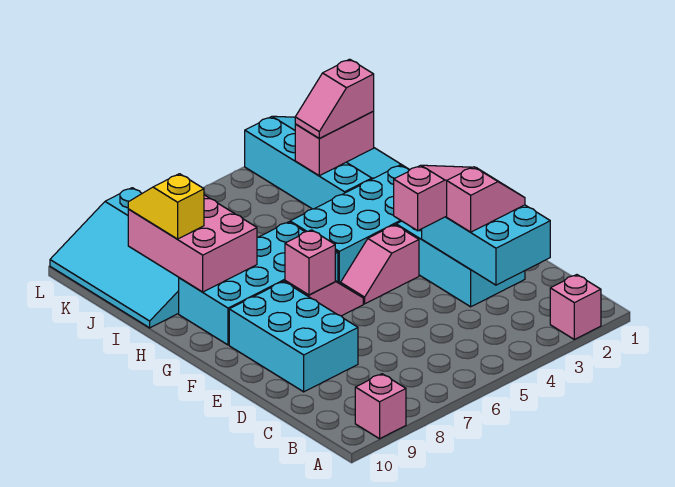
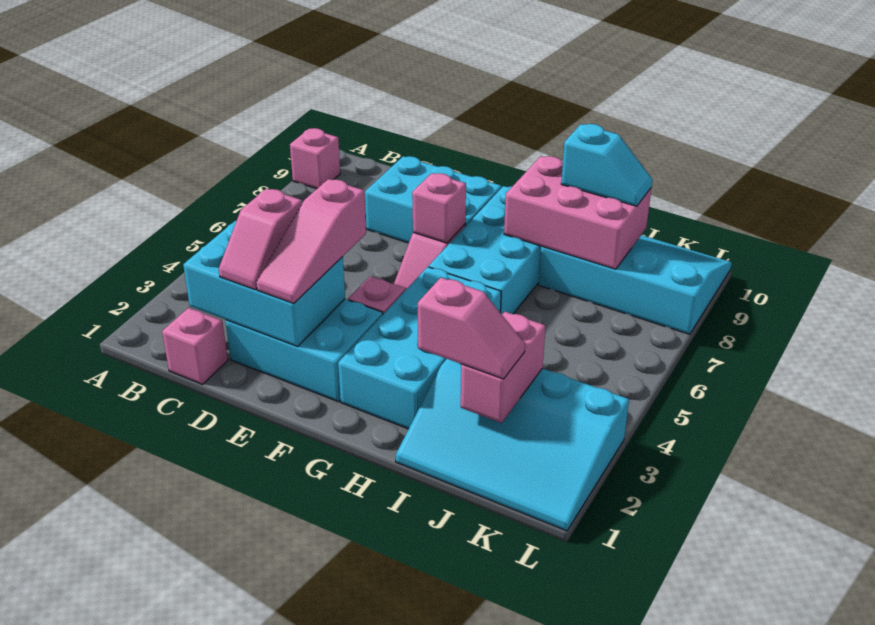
pink 1x1 brick [550,275,601,339] -> pink 1x1 brick moved to [162,308,228,384]
yellow 1x2 slope [128,174,204,239] -> cyan 1x2 slope [561,124,652,206]
pink 1x2 slope [295,59,374,138] -> pink 1x2 slope turned to [418,278,525,379]

